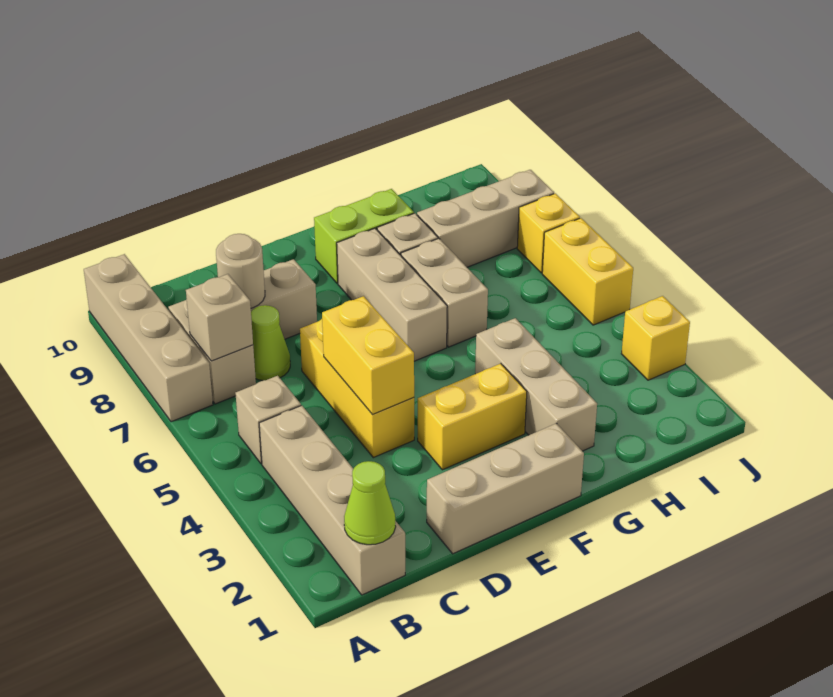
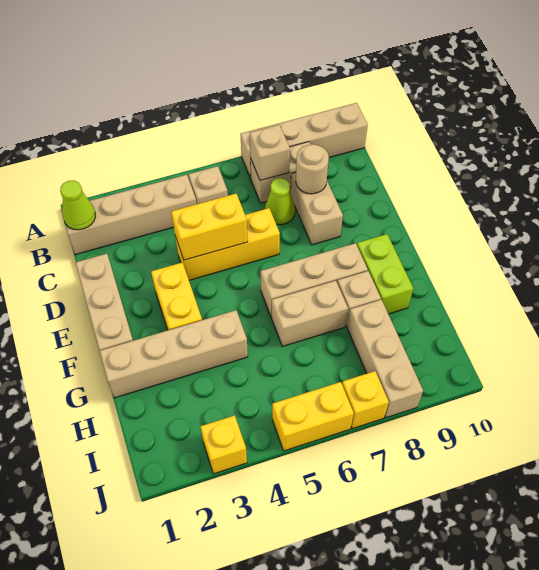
tan 1x3 brick [475,318,597,451] -> tan 1x4 brick [100,310,248,398]

